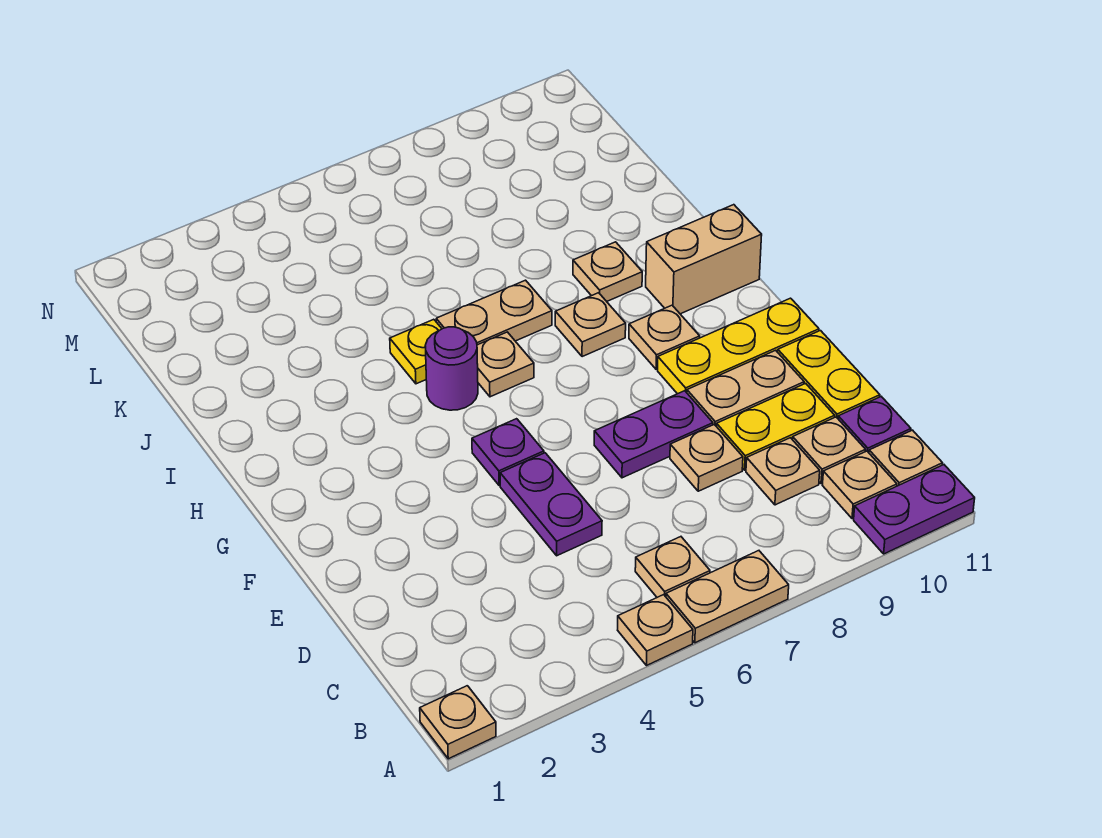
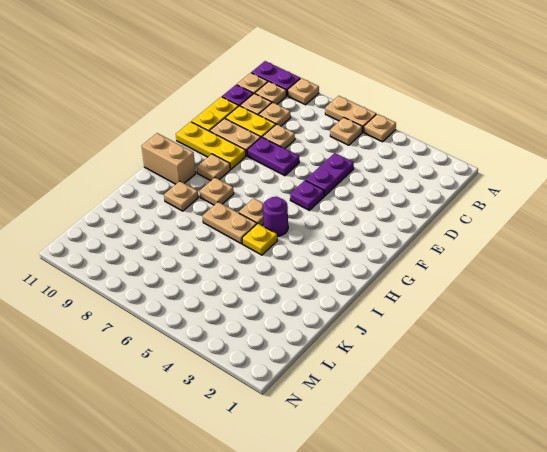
tan 1x1 plate [420,686,496,759] -> tan 1x1 plate moved to [288,78,319,105]

